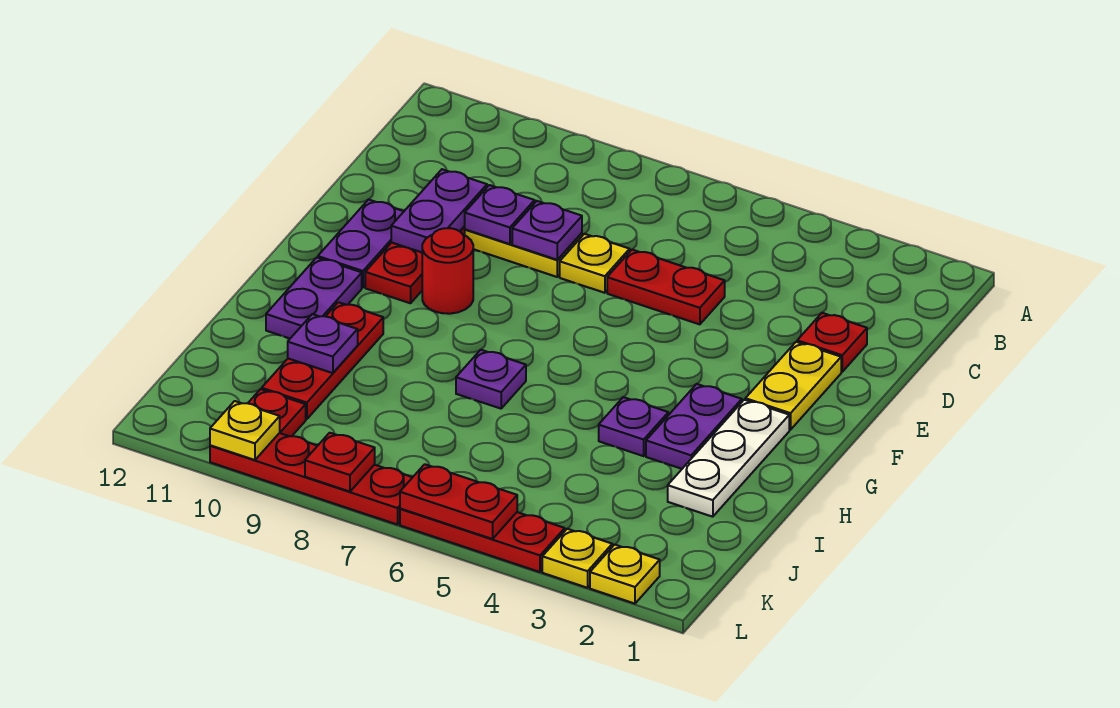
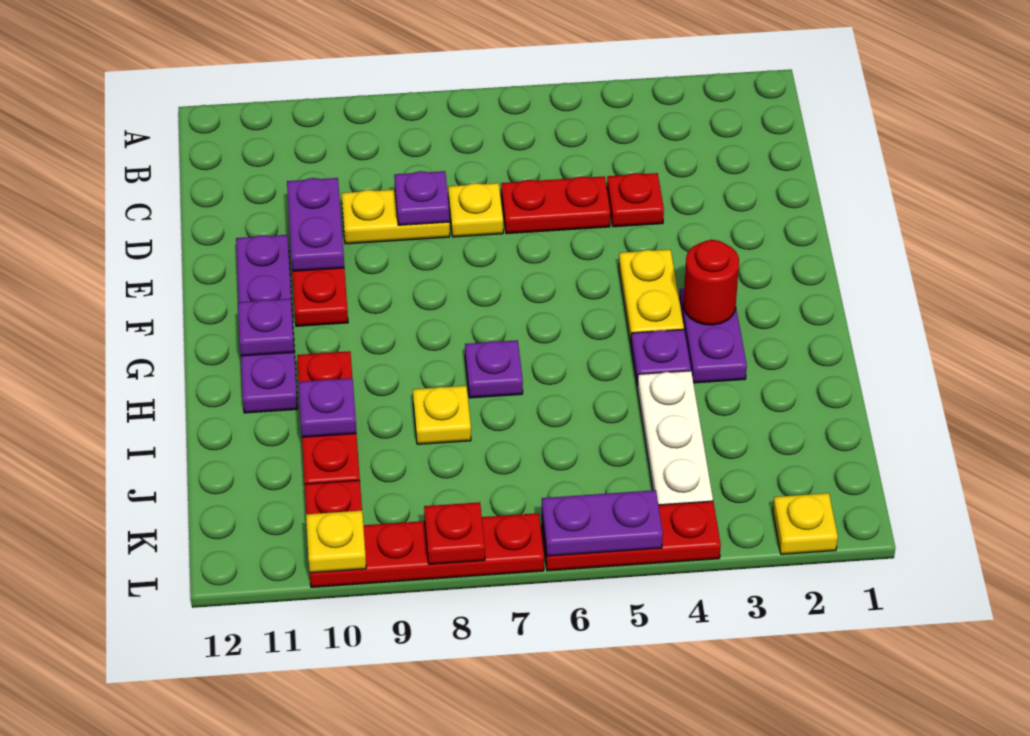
red 1x1 plate [797,313,867,372] -> red 1x1 plate moved to [607,173,664,227]
purple 1x1 plate [465,185,535,244] -> purple 1x1 plate moved to [238,299,294,356]
yellow 1x2 plate [745,342,841,430] -> yellow 1x2 plate moved to [619,249,684,344]
red 1x1 round brick [422,228,473,314] -> red 1x1 round brick moved to [683,240,739,325]
white 1x3 plate [668,400,789,517] -> white 1x3 plate moved to [637,371,713,505]
yellow 1x1 plate [542,529,612,588] -> yellow 1x1 plate moved to [413,386,471,444]
red 1x2 plate [400,464,517,539] -> purple 1x2 plate [542,490,663,556]

